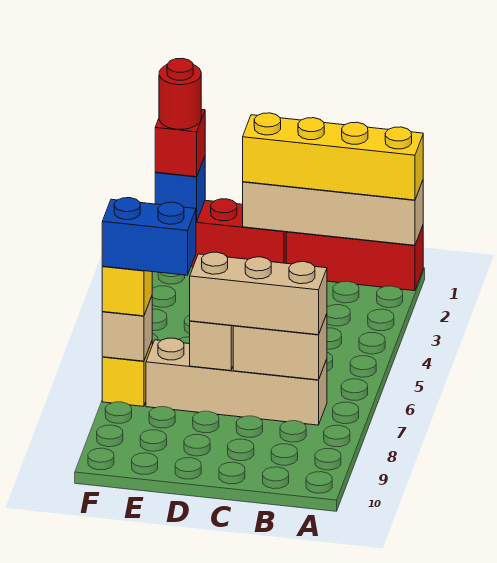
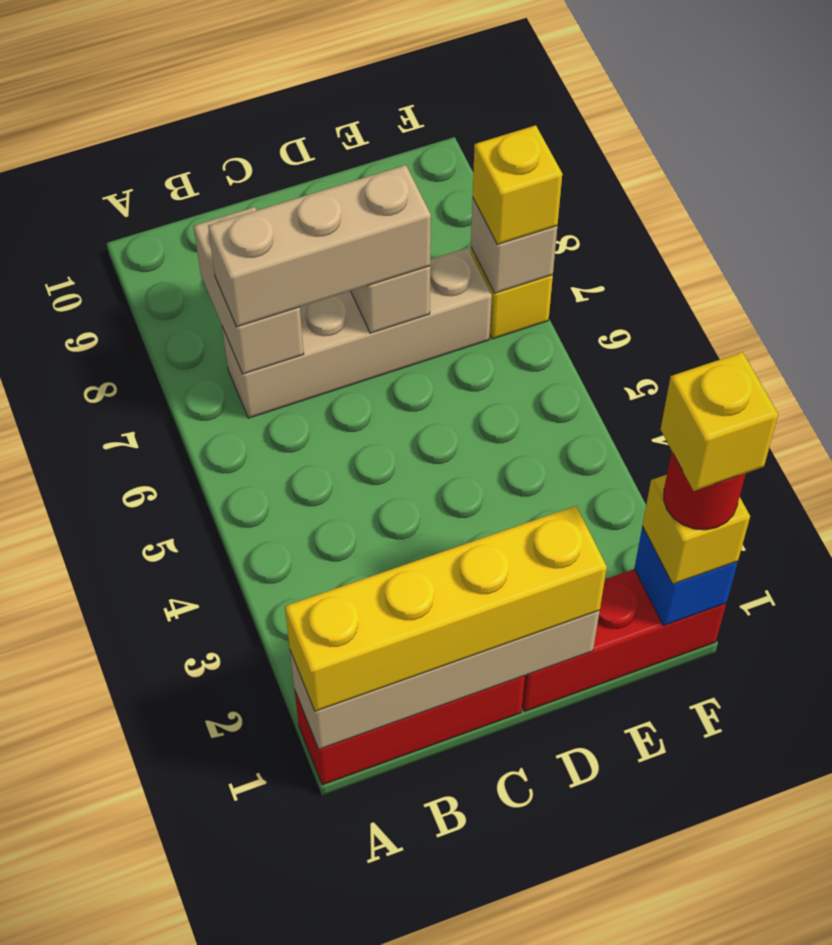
tan 1x2 brick [233,314,327,380] -> tan 1x2 brick turned to [194,207,304,374]
blue 1x2 brick [102,198,196,275] -> none
red 1x1 brick [155,109,205,177] -> yellow 1x1 brick [642,475,750,584]
none -> yellow 1x1 brick [661,352,778,491]

